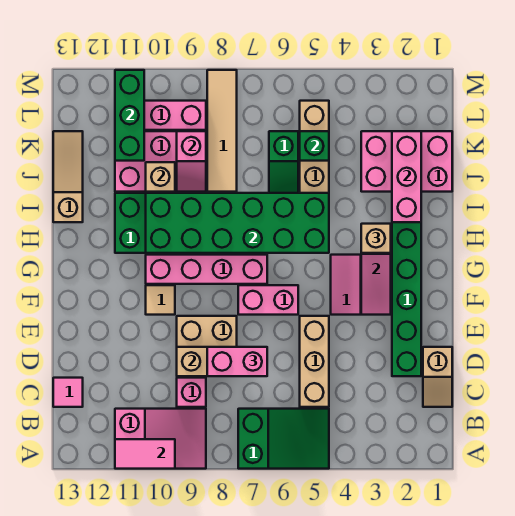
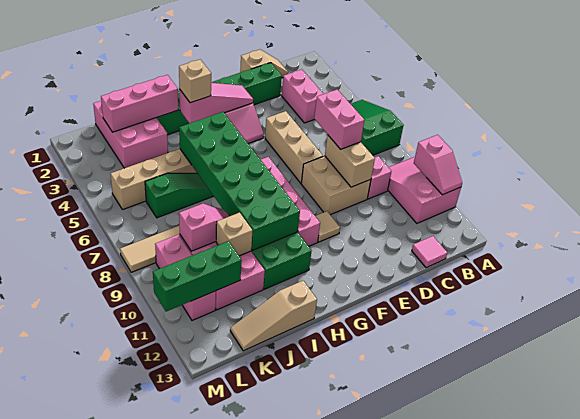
pink 1x2 tile [115,439,175,469] -> pink 1x2 slope [414,135,462,195]
tan 1x3 brick [300,316,329,407] -> tan 1x3 brick turned to [265,111,323,183]
pink 1x2 brick [238,285,298,315] -> pink 1x2 brick moved to [282,69,323,123]
green 1x1 brick [300,131,329,161] -> none

